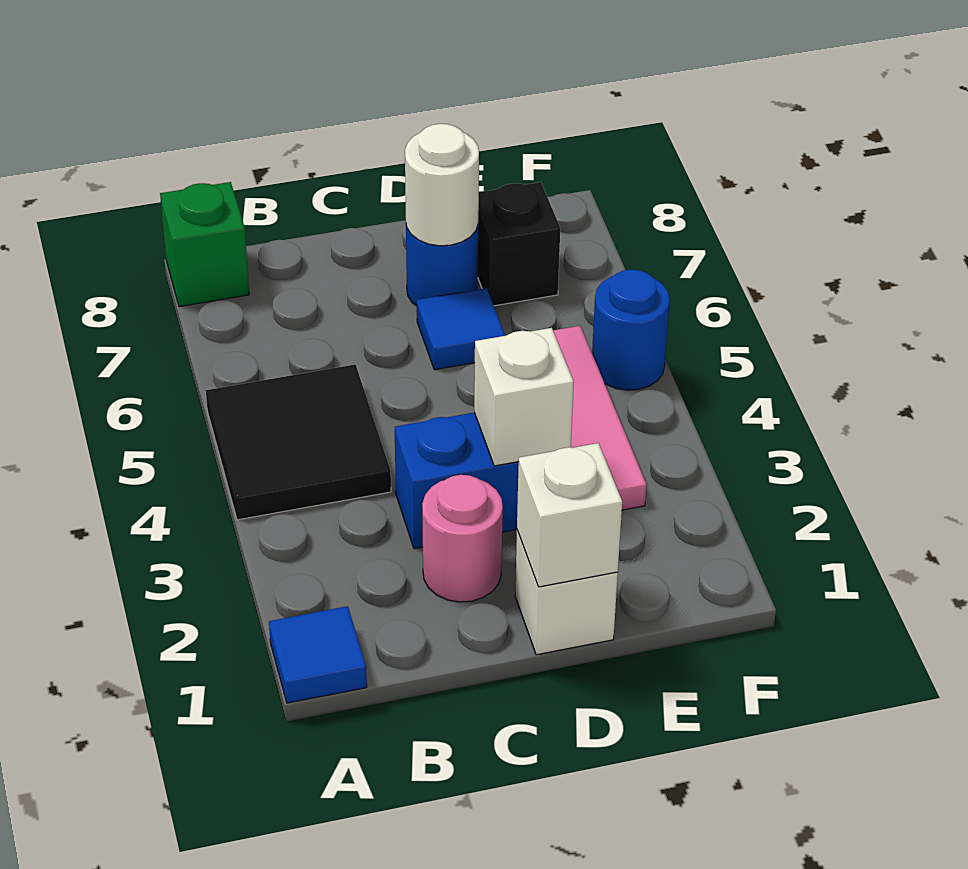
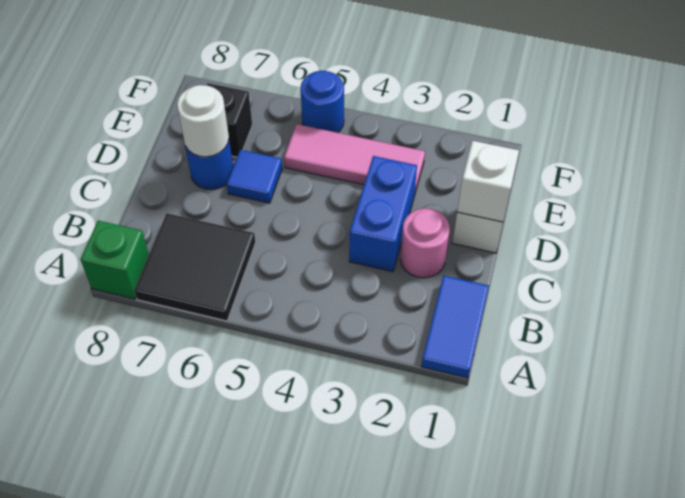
blue 1x1 tile [269,606,367,703] -> blue 1x2 tile [421,276,489,378]
black 2x2 tile [206,364,391,520] -> black 2x2 tile moved to [134,213,256,321]
white 1x1 brick [474,328,574,466] -> none

